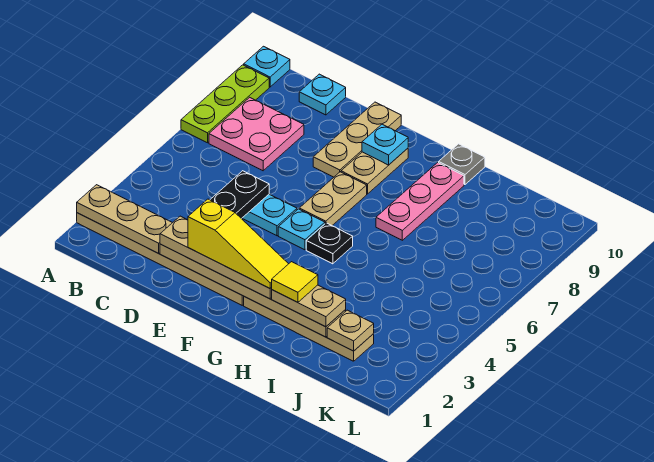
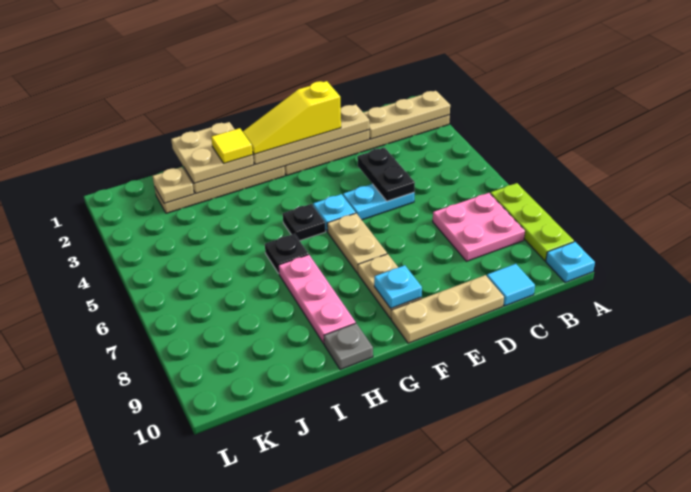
cyan 1x1 plate [299,74,346,115] -> cyan 1x1 tile [487,264,535,306]
tan 1x3 plate [313,102,401,177] -> tan 1x3 plate turned to [391,275,504,343]
tan 1x2 plate [272,285,346,327] -> tan 2x2 plate [171,122,254,183]
none -> black 1x1 plate [265,234,308,273]

